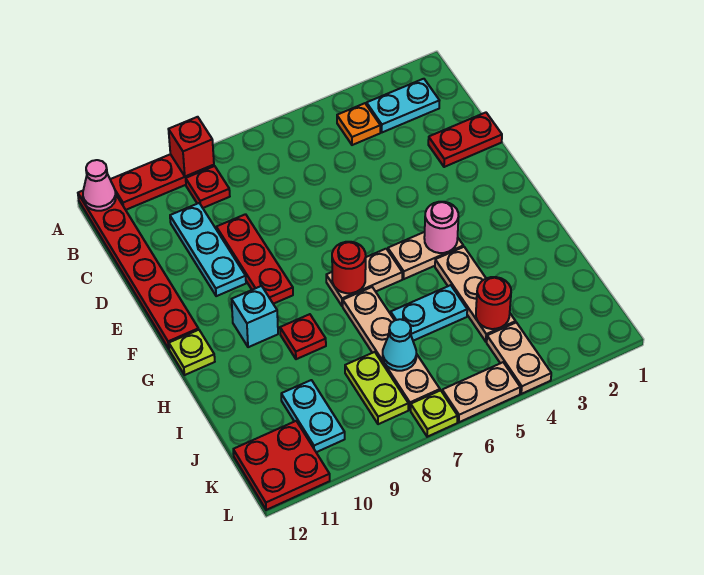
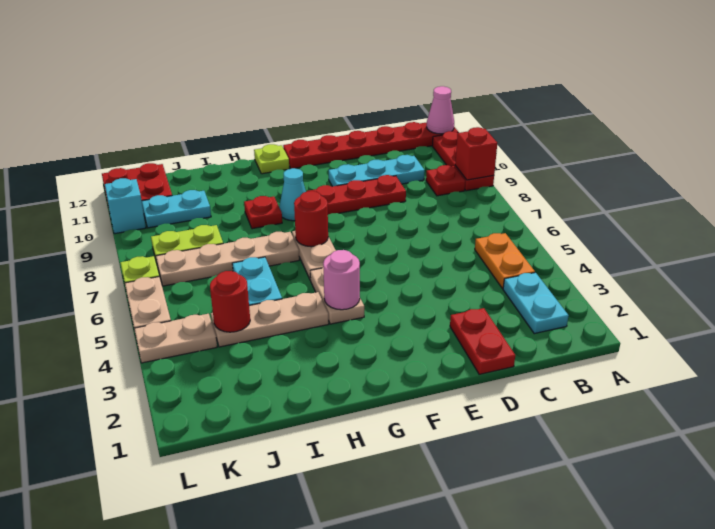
orange 1x1 plate [337,103,380,145] -> orange 1x2 plate [475,233,535,288]
cyan 1x1 brick [232,286,278,347] -> cyan 1x1 brick moved to [105,178,146,234]
cyan 1x1 cone [383,319,416,371] -> cyan 1x1 cone moved to [279,168,306,221]

